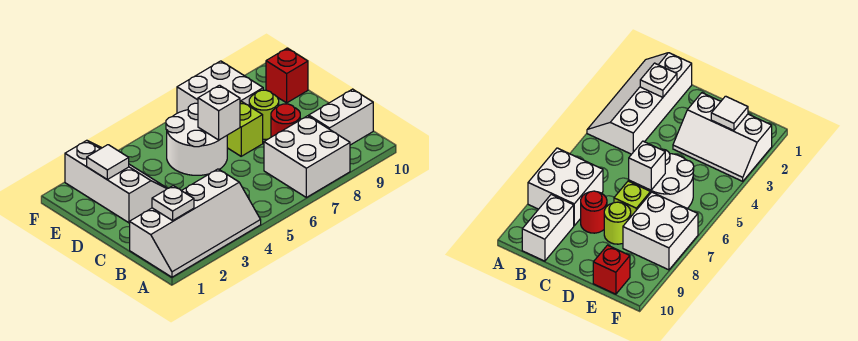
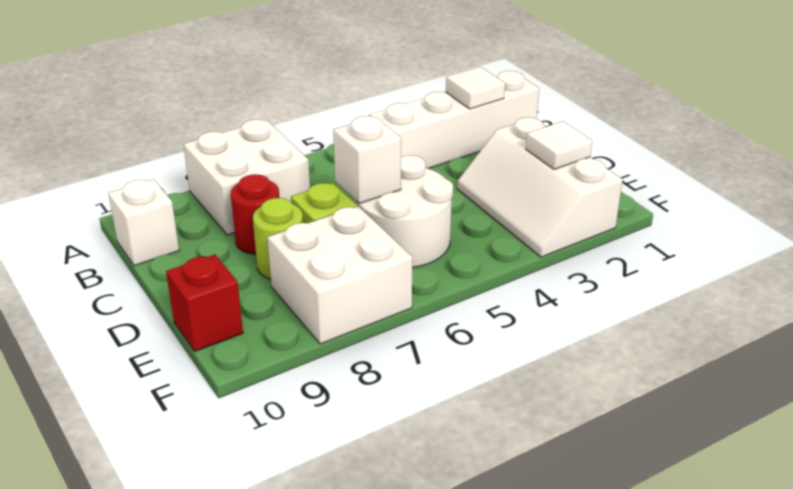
white 1x1 plate [152,186,194,221] -> white 1x1 tile [446,67,505,109]
white 1x2 brick [309,89,373,145] -> white 1x1 brick [108,179,179,266]

